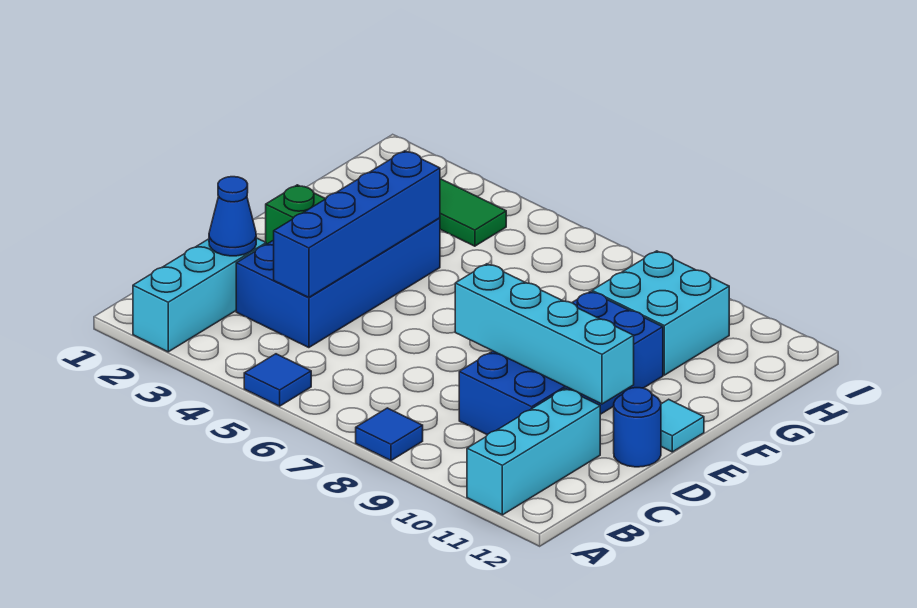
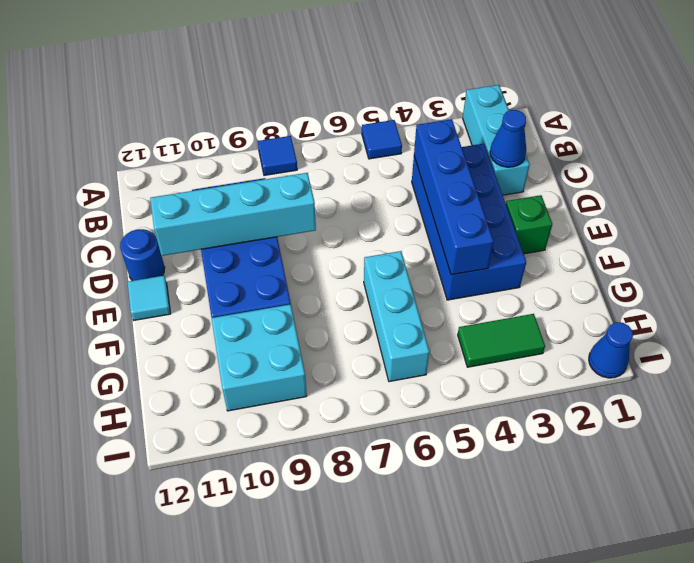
cyan 1x3 brick [467,389,600,515] -> cyan 1x3 brick moved to [364,251,429,382]
none -> blue 1x1 cone [589,322,633,378]

